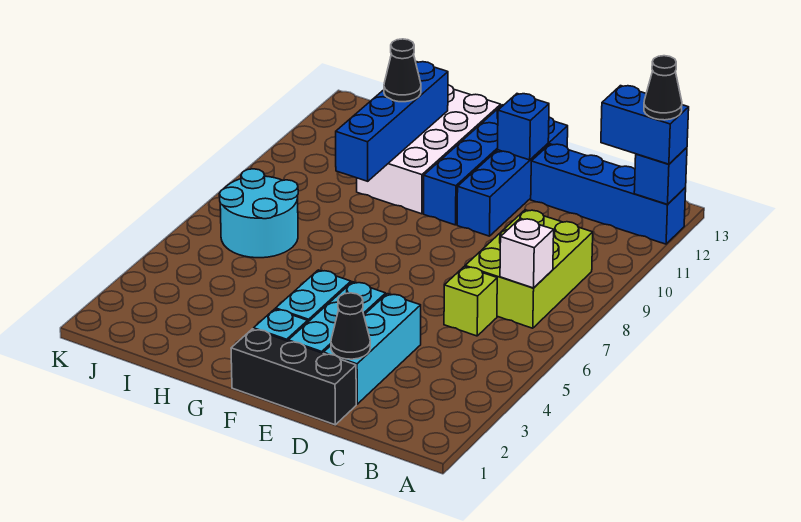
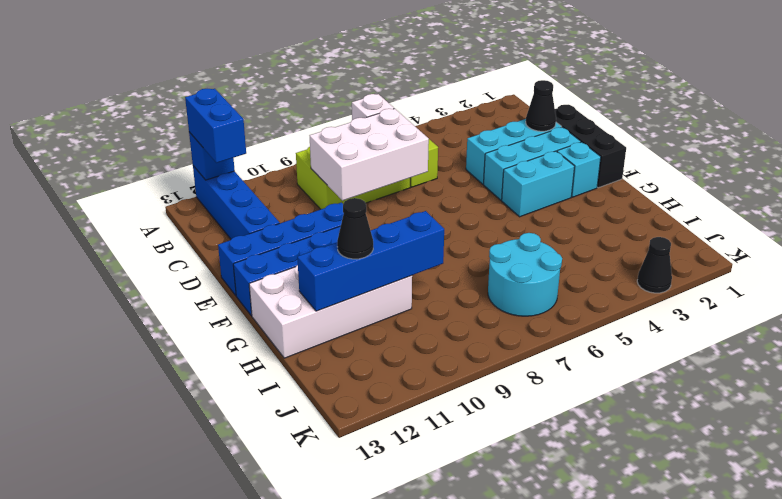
black 1x1 cone [644,56,682,120] -> black 1x1 cone moved to [637,237,672,293]
none -> white 2x3 brick [310,109,429,201]
blue 1x1 brick [498,94,549,160] -> none

